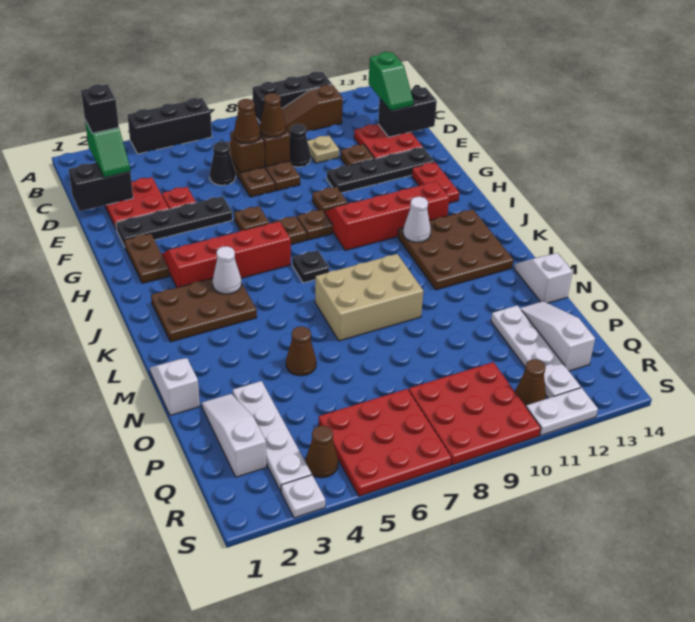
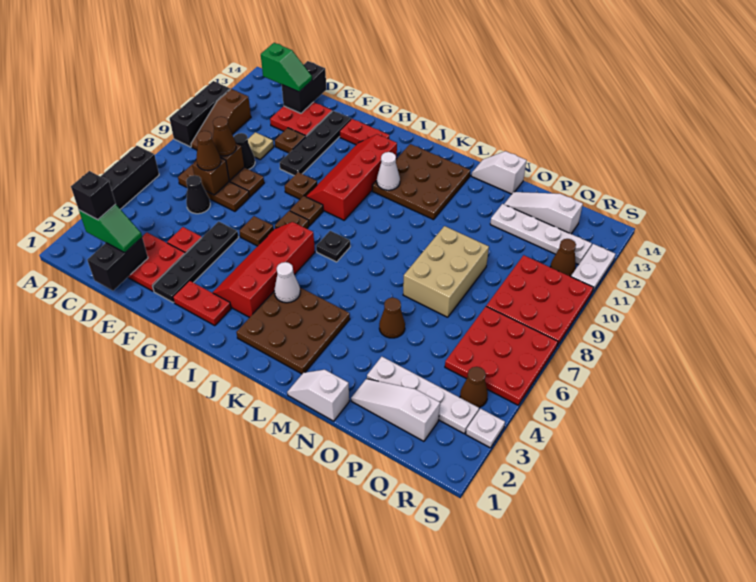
brown 1x2 plate [124,233,169,283] -> red 1x2 plate [173,281,231,326]
brown 2x3 plate [151,278,257,342] -> brown 3x3 plate [236,288,350,374]
tan 2x3 brick [315,254,423,341] -> tan 2x3 brick moved to [403,226,489,317]

